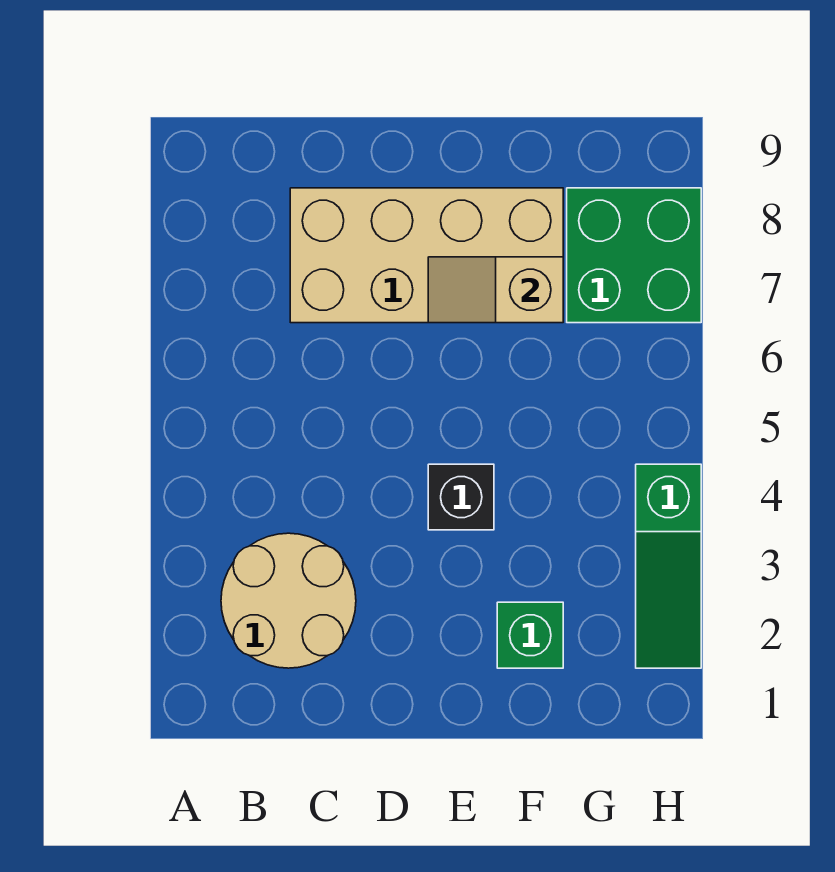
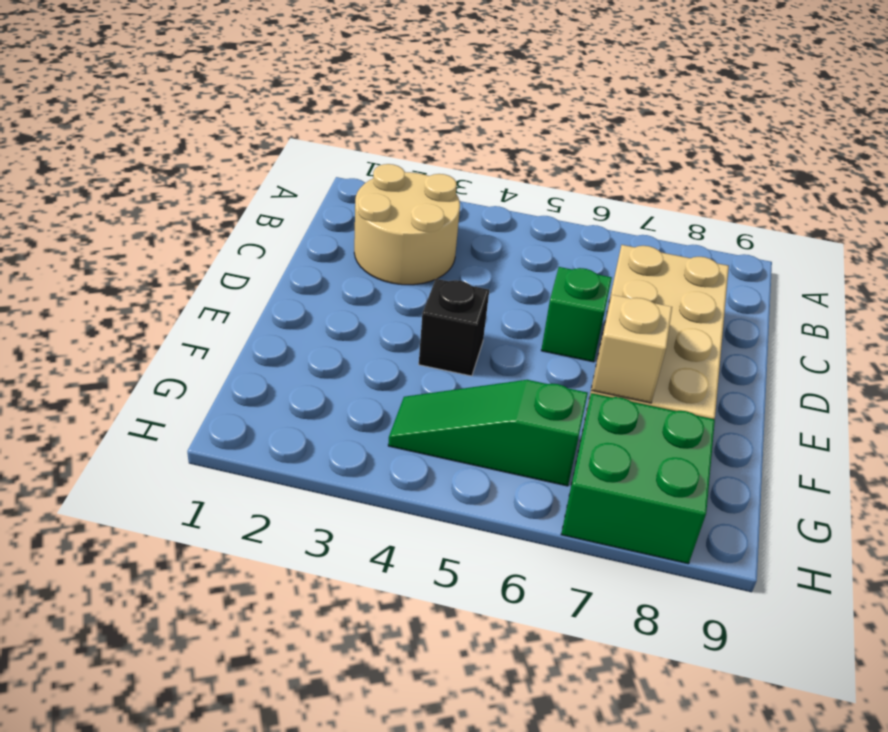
green 1x1 brick [497,602,563,668] -> green 1x1 brick moved to [541,267,612,362]
green 1x3 slope [636,464,701,668] -> green 1x3 slope moved to [388,380,588,486]

